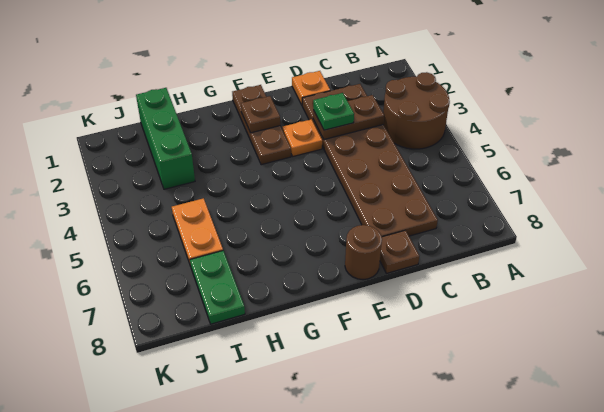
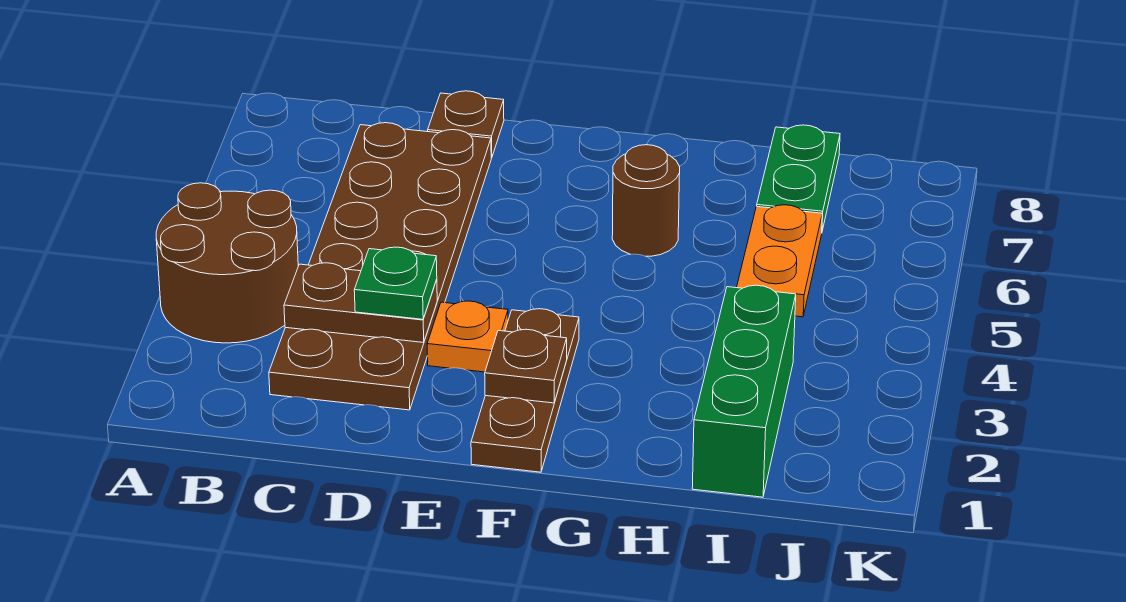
orange 1x1 plate [292,71,330,105] -> none
brown 1x1 round brick [345,225,382,280] -> brown 1x1 round brick moved to [612,145,680,256]

